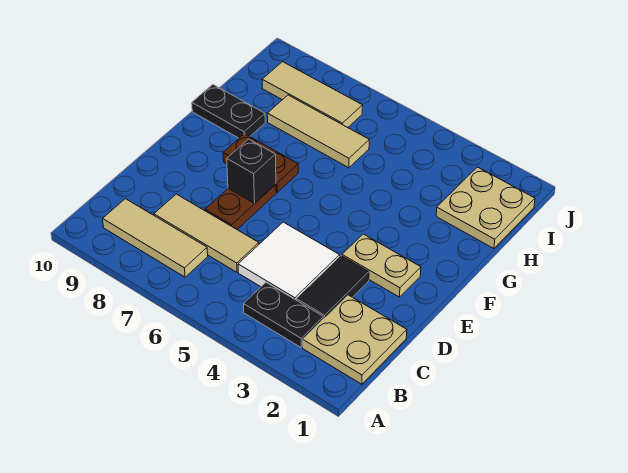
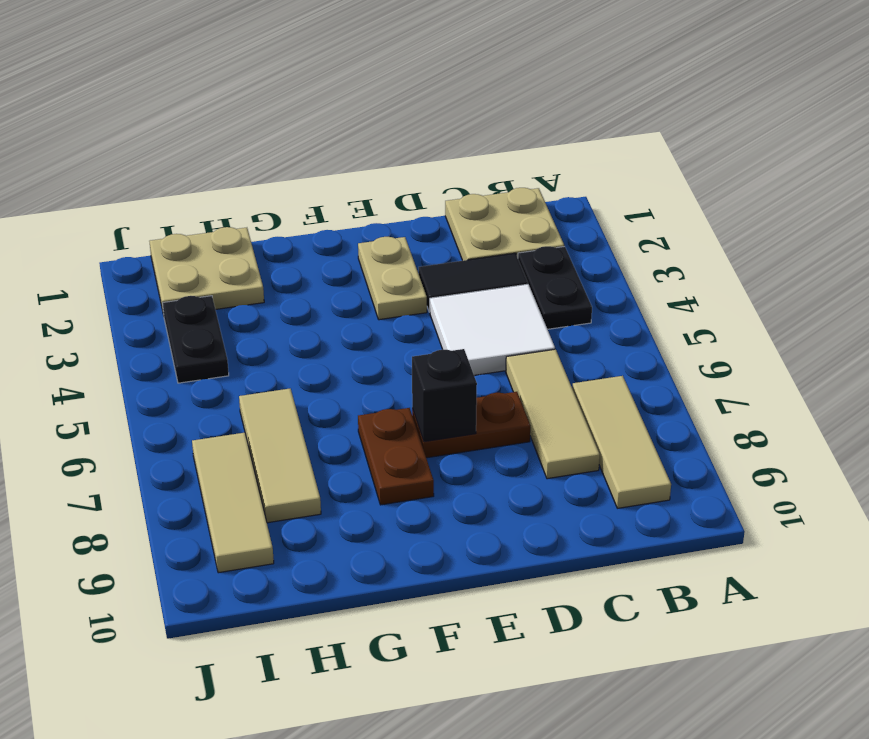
black 1x2 plate [192,85,265,138] -> black 1x2 plate moved to [163,296,229,383]

